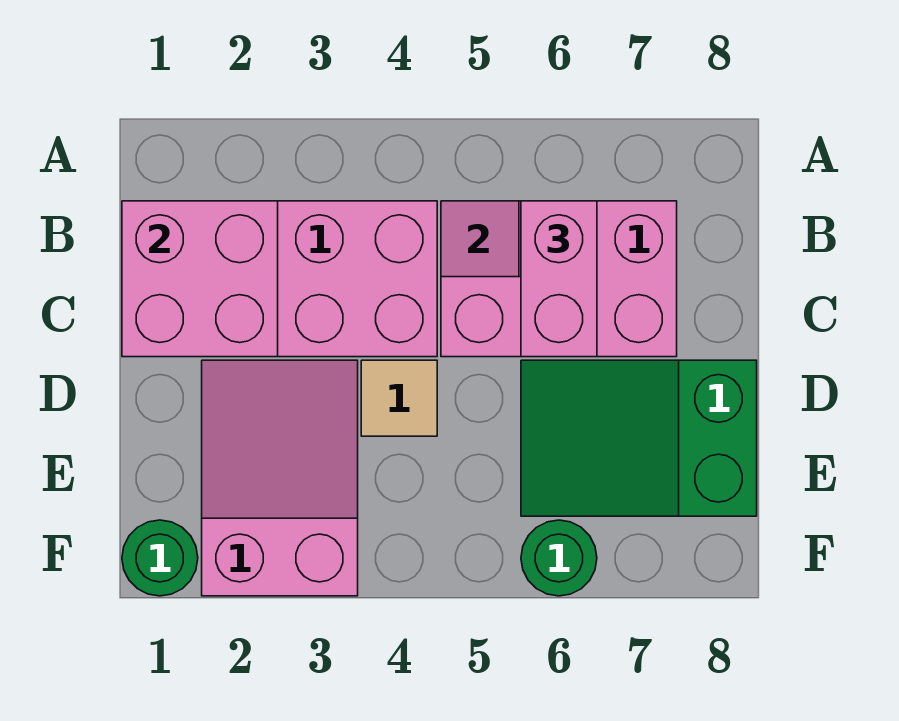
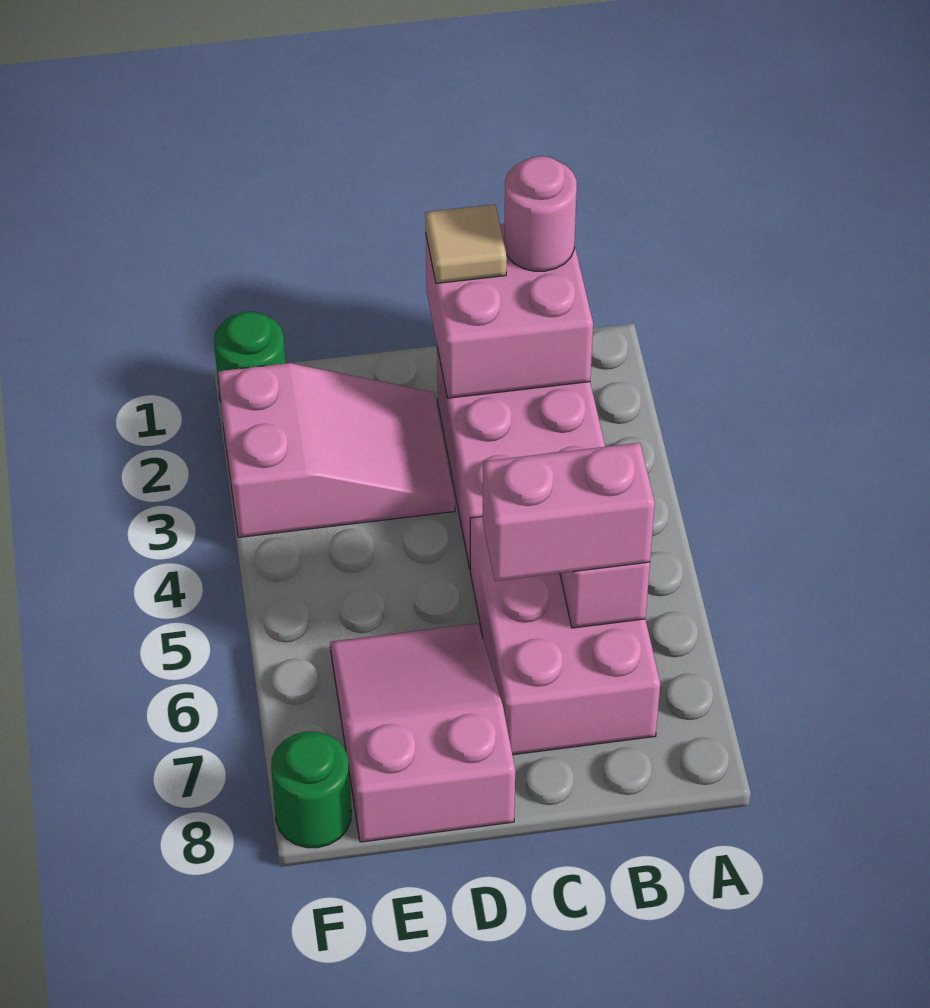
none -> pink 1x1 round brick [504,156,577,271]
tan 1x1 tile [361,360,437,436] -> tan 1x1 tile moved to [425,204,507,283]
green 2x3 slope [521,360,757,516] -> pink 2x3 slope [330,623,515,842]
green 1x1 round brick [521,520,597,596] -> green 1x1 round brick moved to [271,732,351,848]

